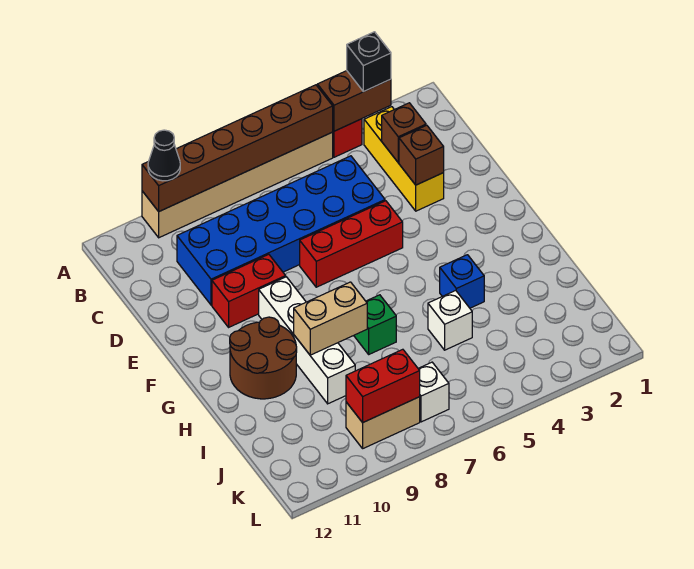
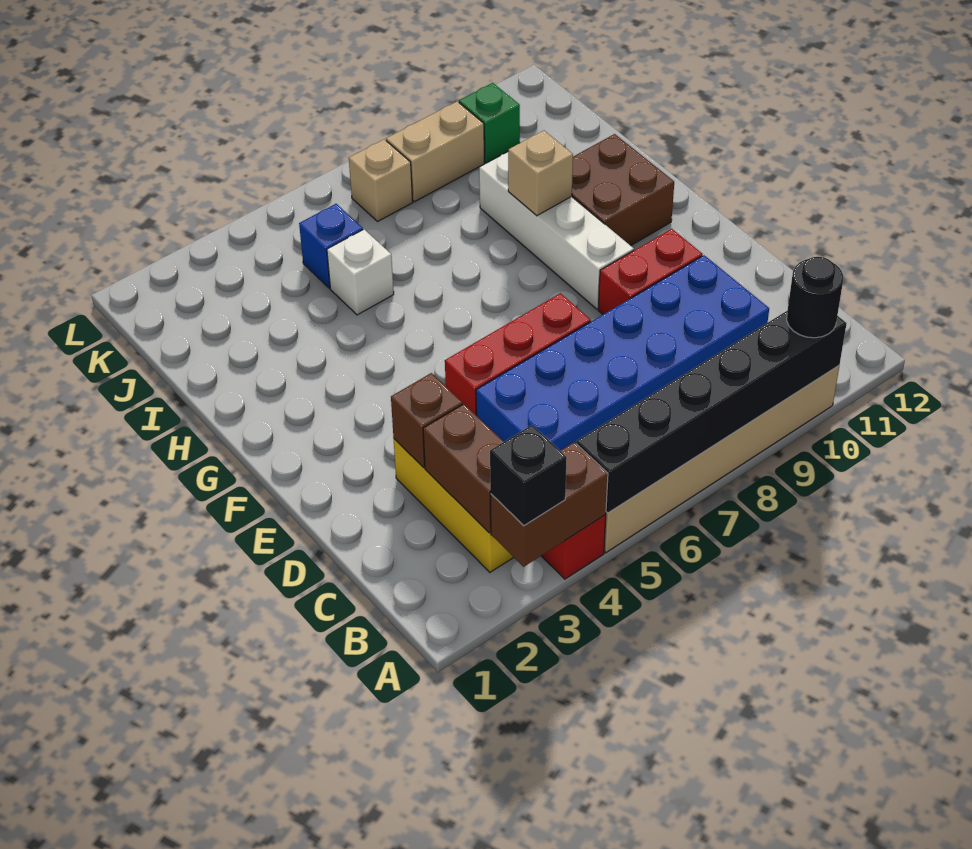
brown 1x6 brick [142,85,333,211] -> black 1x6 brick [576,310,847,513]
black 1x1 cone [148,130,180,181] -> black 1x1 round brick [787,257,843,338]
brown 1x1 brick [382,103,426,163] -> brown 1x2 brick [423,404,504,533]
brown 2x2 round brick [230,317,297,399] -> brown 2x2 brick [572,134,674,246]
blue 1x1 brick [440,255,484,308] -> blue 1x1 brick moved to [299,204,363,288]
green 1x1 brick [354,295,396,354] -> green 1x1 brick moved to [459,83,520,163]
tan 1x2 brick [294,282,367,355] -> tan 1x1 brick [508,130,573,216]
white 1x1 brick [418,362,449,422] -> tan 1x1 brick [349,139,413,221]
red 1x2 brick [346,349,420,423] -> none

